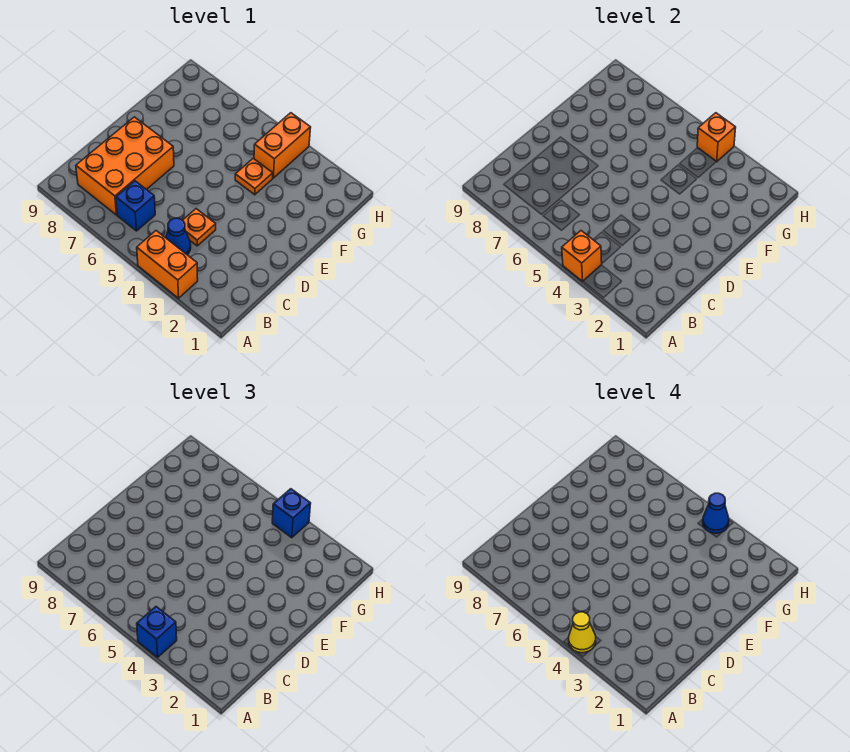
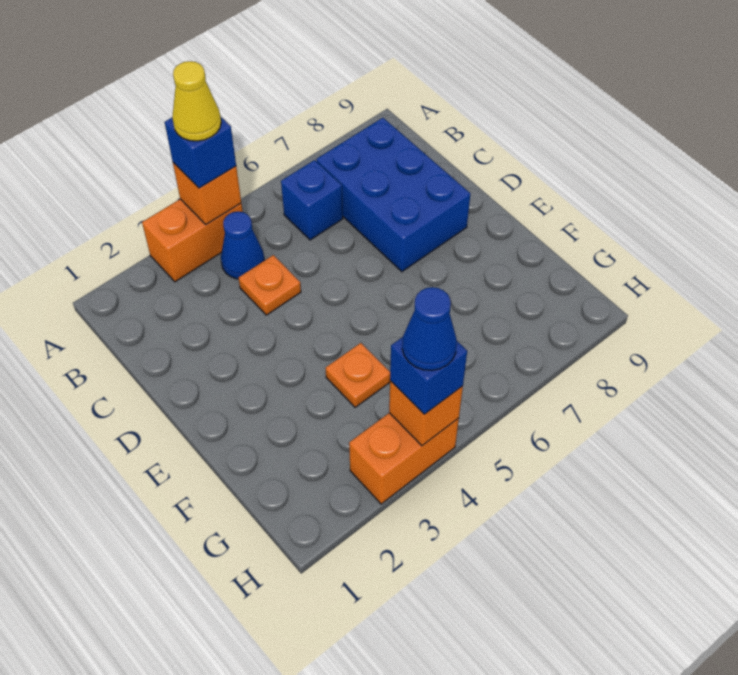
orange 2x3 brick [76,117,174,215] -> blue 2x3 brick [316,118,470,272]
orange 1x2 brick [254,113,311,178] -> orange 1x2 brick turned to [349,413,459,504]

